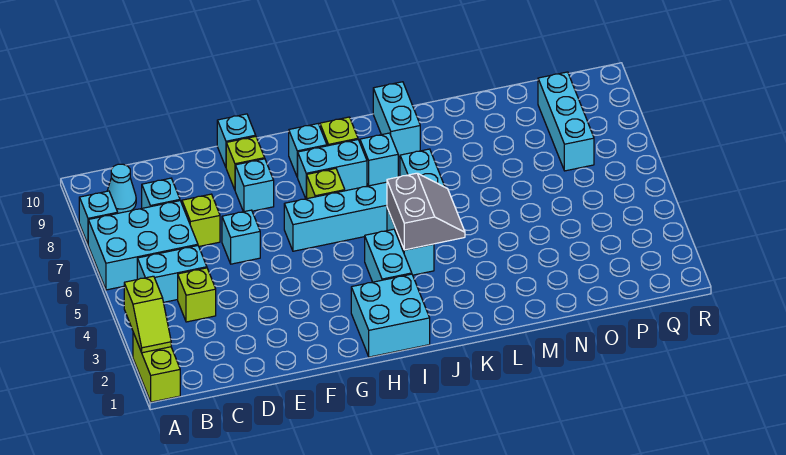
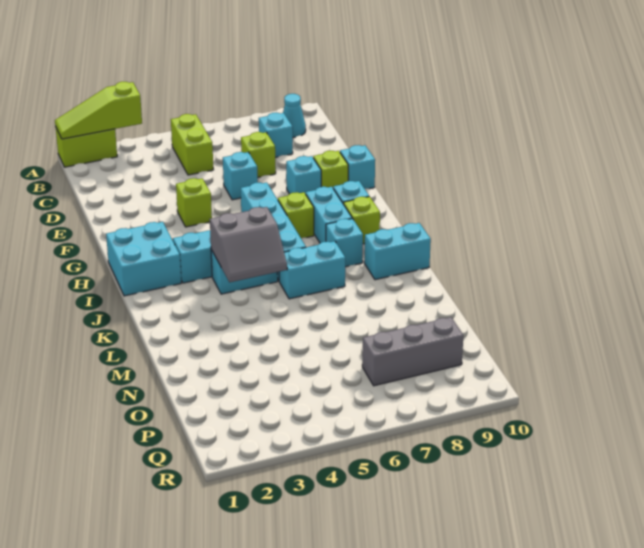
lime 1x2 slope [124,276,171,353] -> lime 1x3 slope [55,82,142,139]
cyan 2x3 brick [88,201,198,290] -> none
cyan 1x1 brick [79,191,118,244] -> none
cyan 1x2 brick [137,246,207,302] -> lime 1x2 brick [171,114,213,175]
lime 1x1 brick [178,268,216,322] -> lime 1x1 brick moved to [176,178,212,227]
cyan 1x3 brick [538,72,594,171] -> grey 1x3 brick [362,317,463,386]

